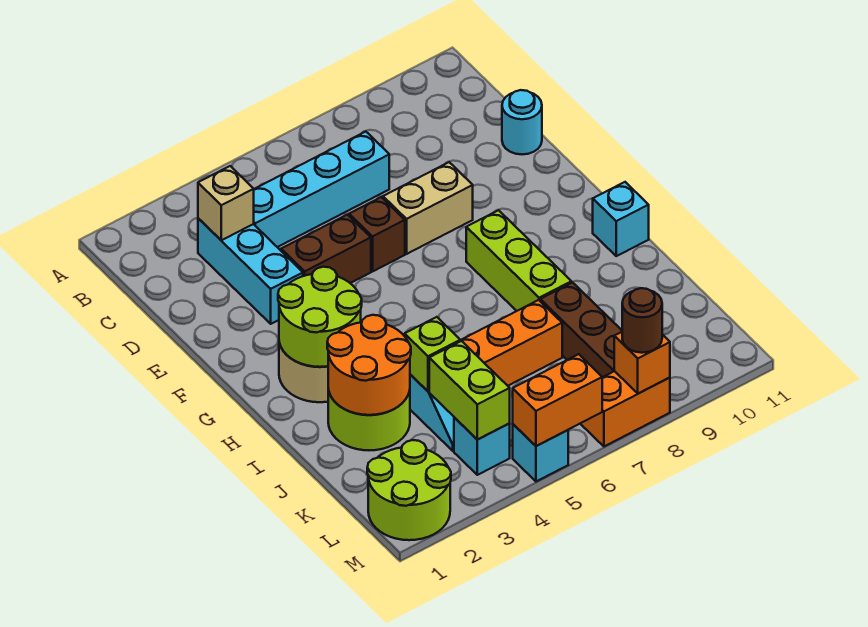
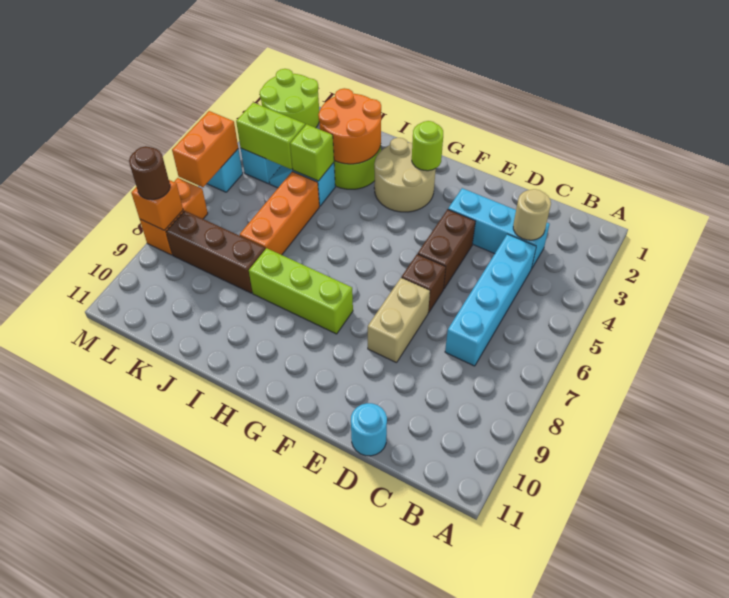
tan 1x1 brick [198,166,254,240] -> tan 1x1 round brick [513,189,551,240]
lime 2x2 round brick [278,267,362,367] -> lime 1x1 round brick [412,121,443,171]
cyan 1x1 brick [593,182,649,256] -> none

